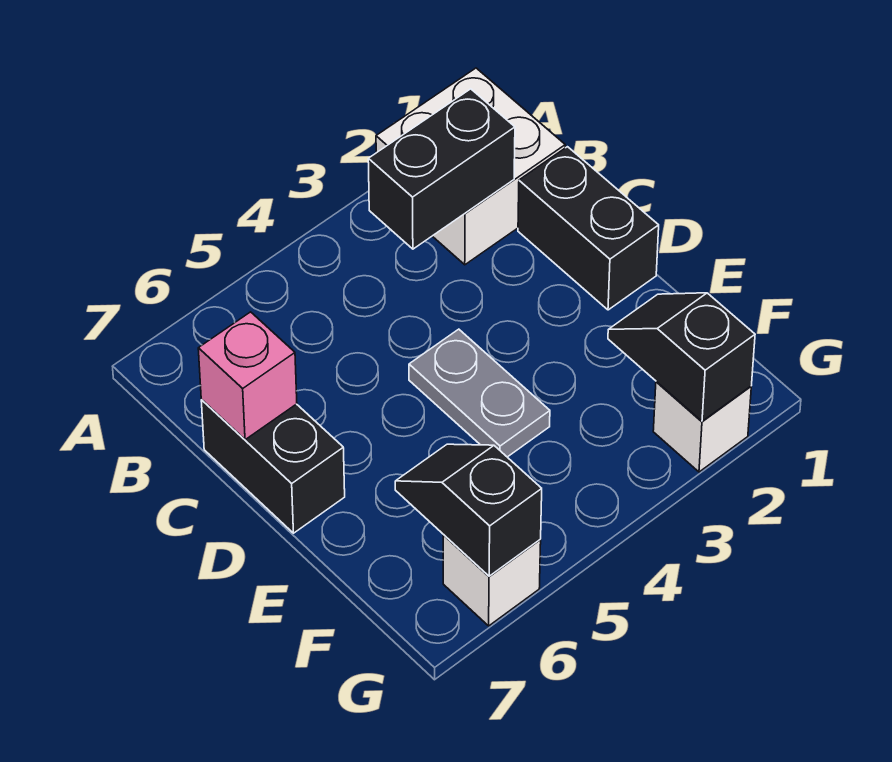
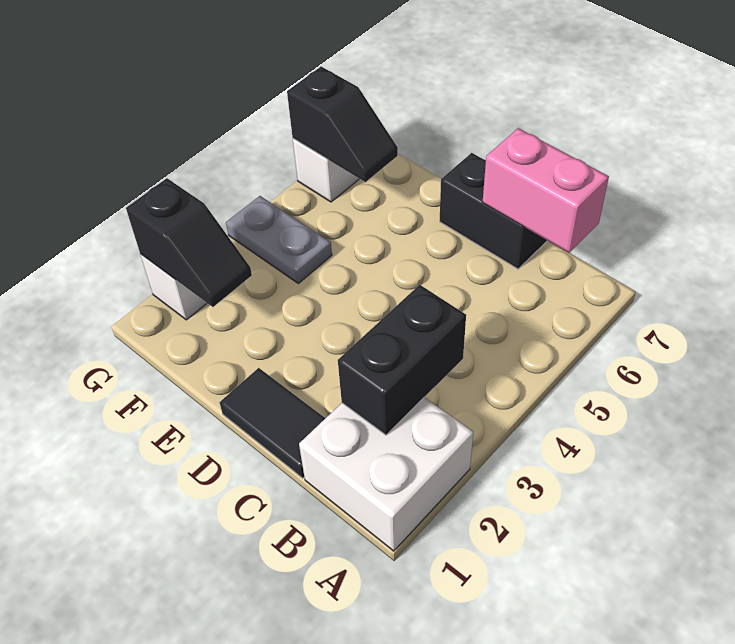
black 1x2 brick [518,147,659,310] -> black 1x2 tile [220,368,325,478]
pink 1x1 brick [198,312,297,440] -> pink 1x2 brick [483,128,609,253]
grey 1x2 plate [409,329,550,457] -> grey 1x2 plate moved to [226,196,332,283]

